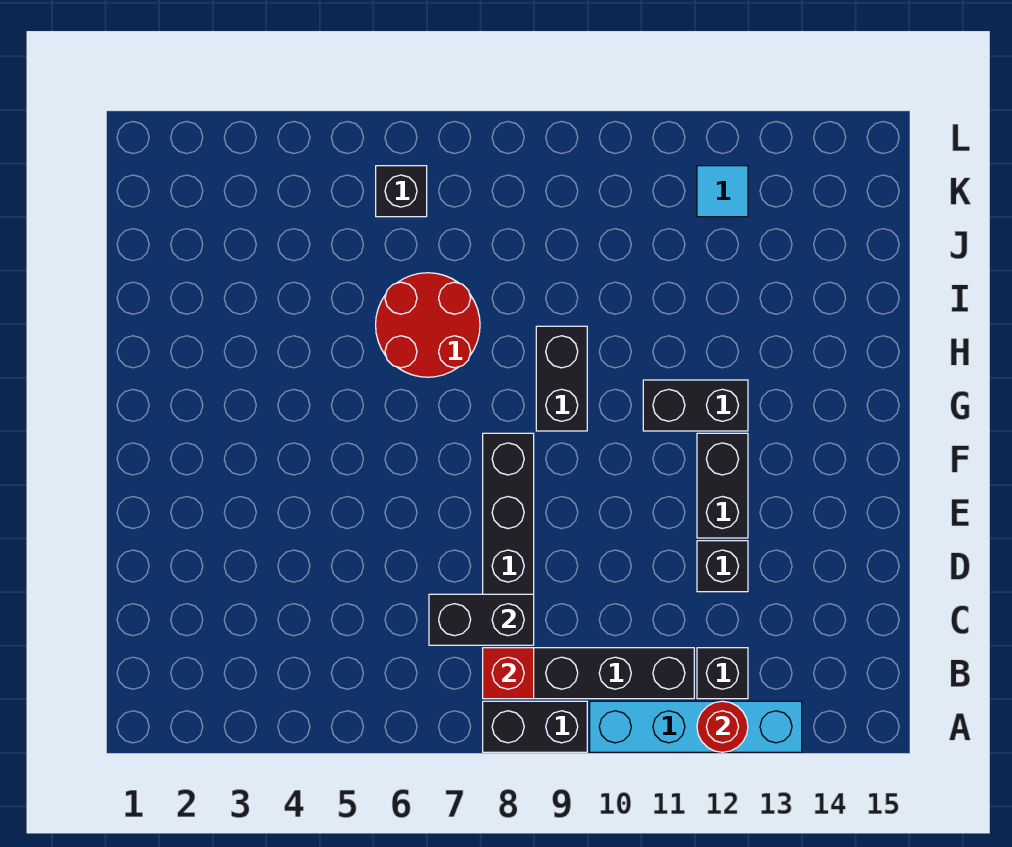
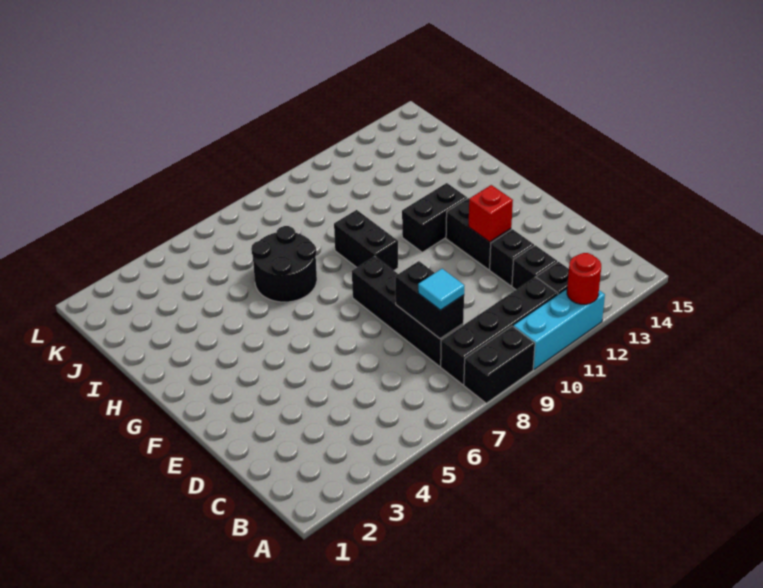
cyan 1x4 brick [590,701,802,752] -> cyan 1x3 brick [513,289,605,369]
red 1x1 brick [483,648,534,699] -> red 1x1 brick moved to [468,185,513,242]
black 1x2 brick [429,594,534,645] -> black 1x2 brick turned to [395,261,464,339]
red 2x2 round brick [376,273,480,377] -> black 2x2 round brick [251,226,317,302]
black 1x1 brick [376,166,427,217] -> black 1x1 brick moved to [512,245,557,290]
cyan 1x1 tile [697,166,748,217] -> cyan 1x1 tile moved to [418,269,464,310]

